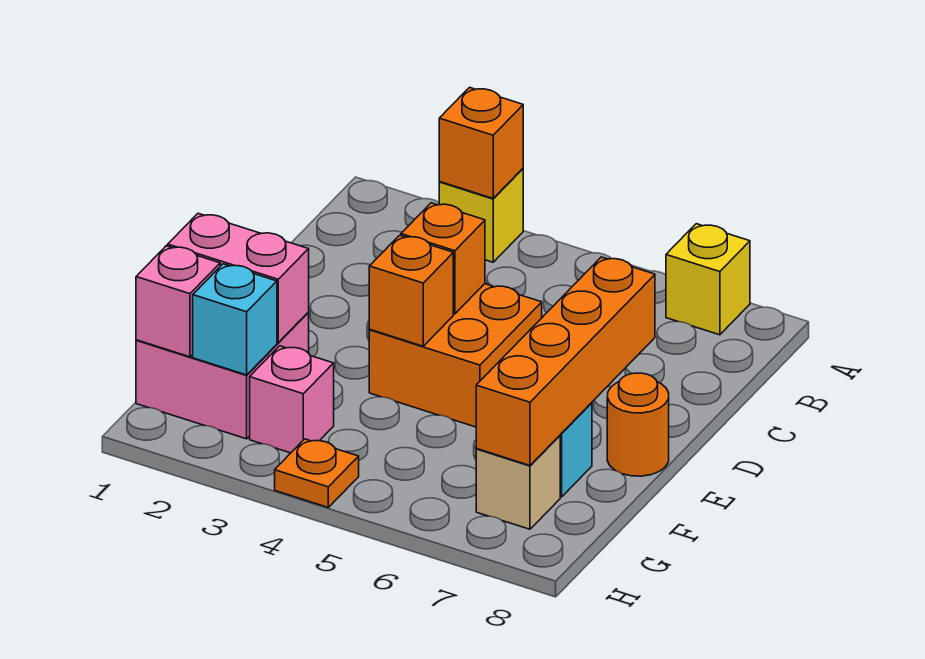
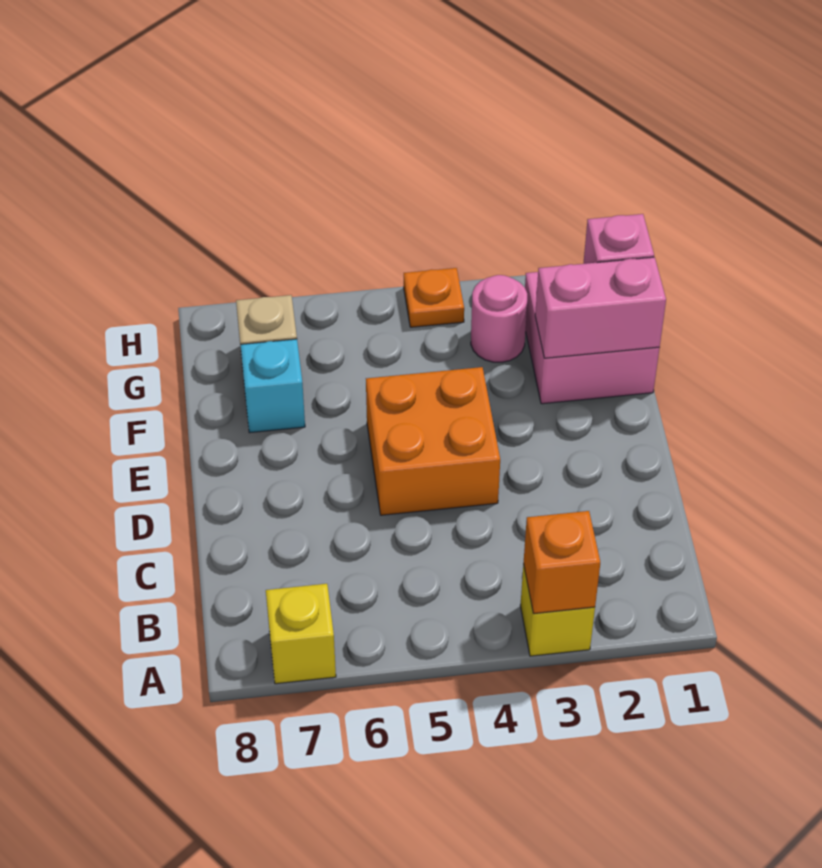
orange 1x1 brick [401,203,485,314] -> none
orange 1x4 brick [476,257,655,465] -> none
orange 1x1 brick [369,235,453,346] -> none
orange 1x1 round brick [607,373,669,476] -> none
cyan 1x1 brick [193,264,277,375] -> none
pink 1x1 brick [250,346,334,453] -> pink 1x1 round brick [471,275,527,362]

